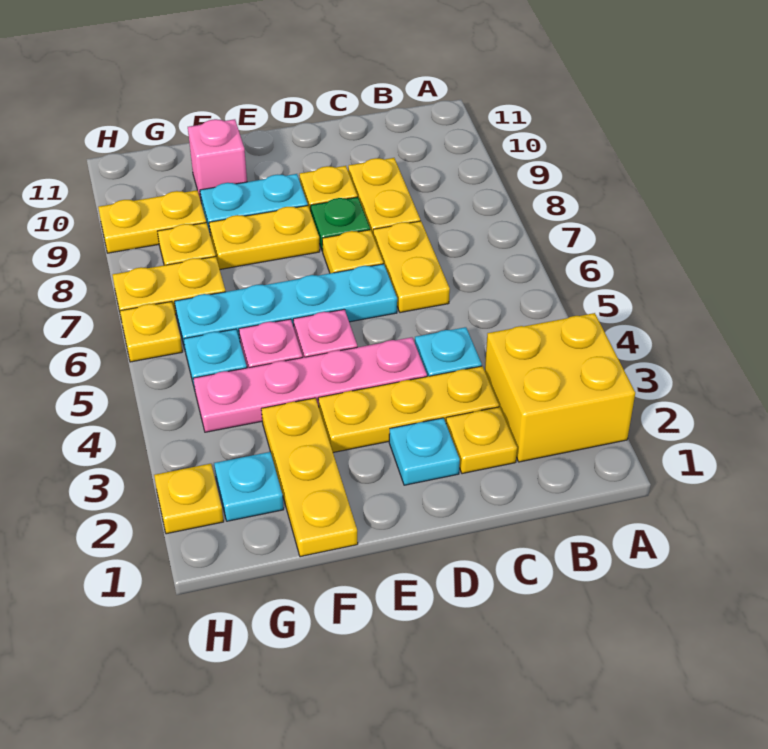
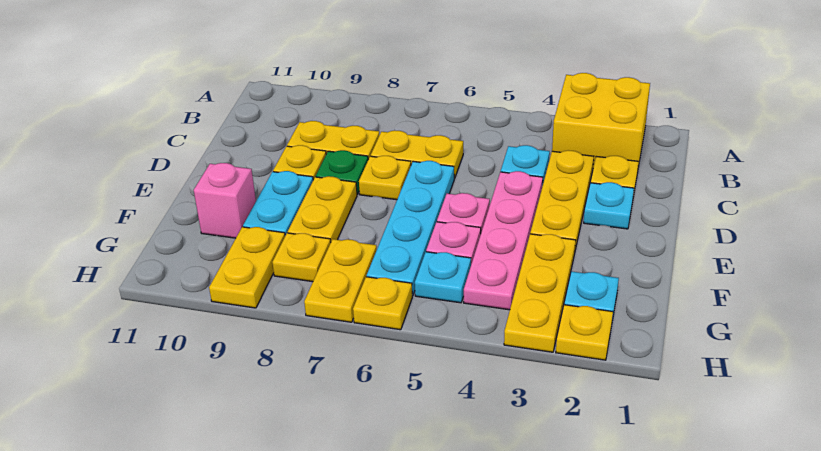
yellow 1x3 plate [261,398,358,557] -> yellow 1x3 plate turned to [504,234,576,352]

